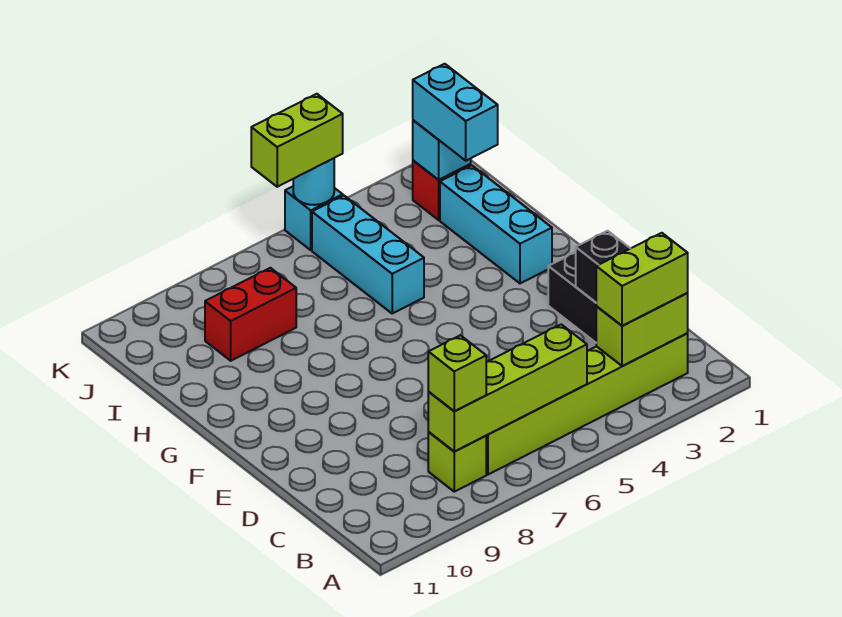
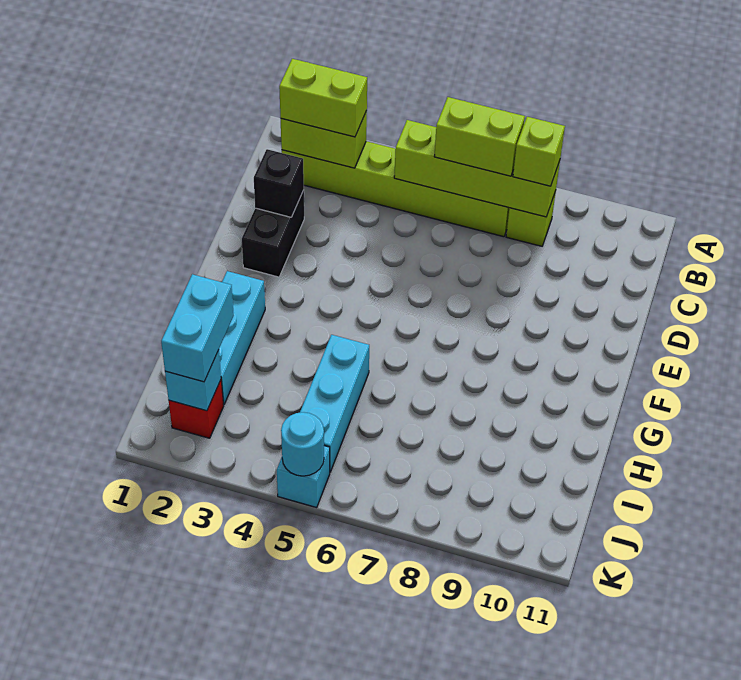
red 1x2 brick [205,268,296,361] -> none
lime 1x2 brick [251,94,343,187] -> lime 1x2 brick moved to [434,97,525,176]

